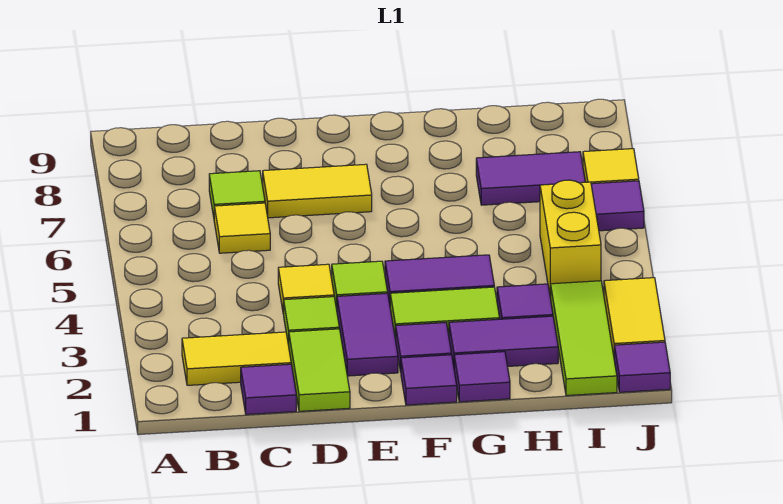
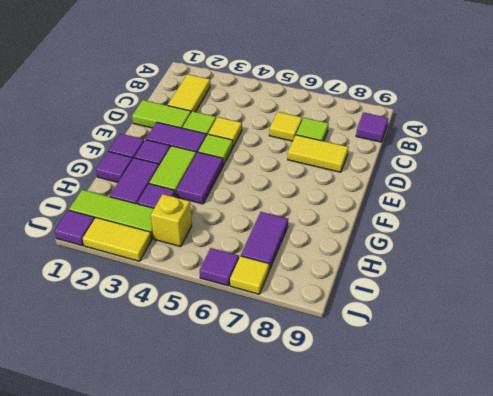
purple 1x1 tile [241,364,296,415] -> purple 1x1 tile moved to [356,112,388,142]
yellow 1x2 tile [263,164,372,218] -> yellow 1x2 tile turned to [288,135,348,172]
yellow 1x2 brick [540,180,601,298] -> yellow 1x1 brick [151,194,192,247]

